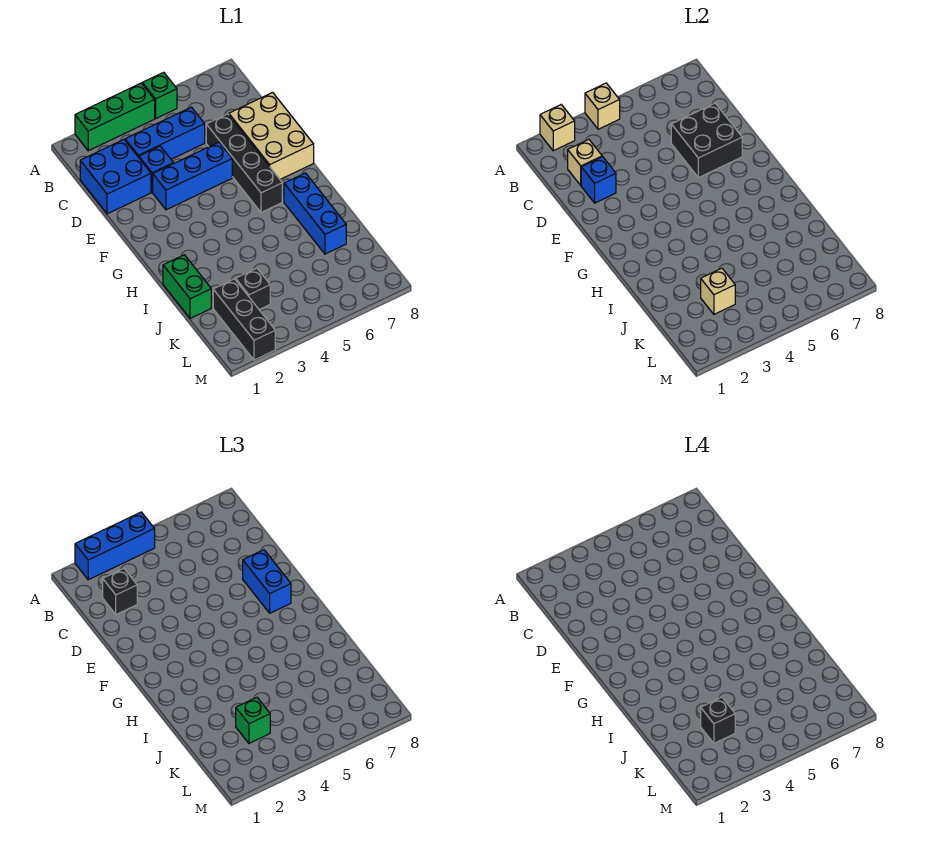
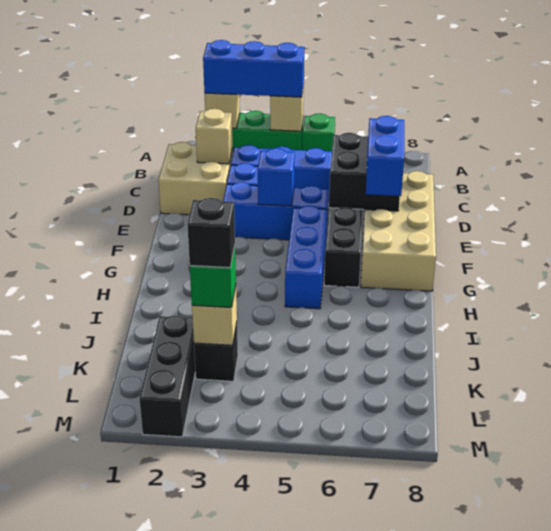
blue 2x2 brick [80,140,151,214] -> tan 2x2 brick [158,142,233,215]
black 1x1 brick [103,569,137,615] -> none
blue 1x1 brick [581,157,616,203] -> blue 1x1 brick moved to [258,148,295,206]
tan 2x3 brick [229,92,314,179] -> tan 2x4 brick [361,171,436,291]
blue 1x3 brick [284,173,346,254] -> blue 1x3 brick moved to [285,206,327,309]
green 1x2 brick [163,255,211,318] -> none

